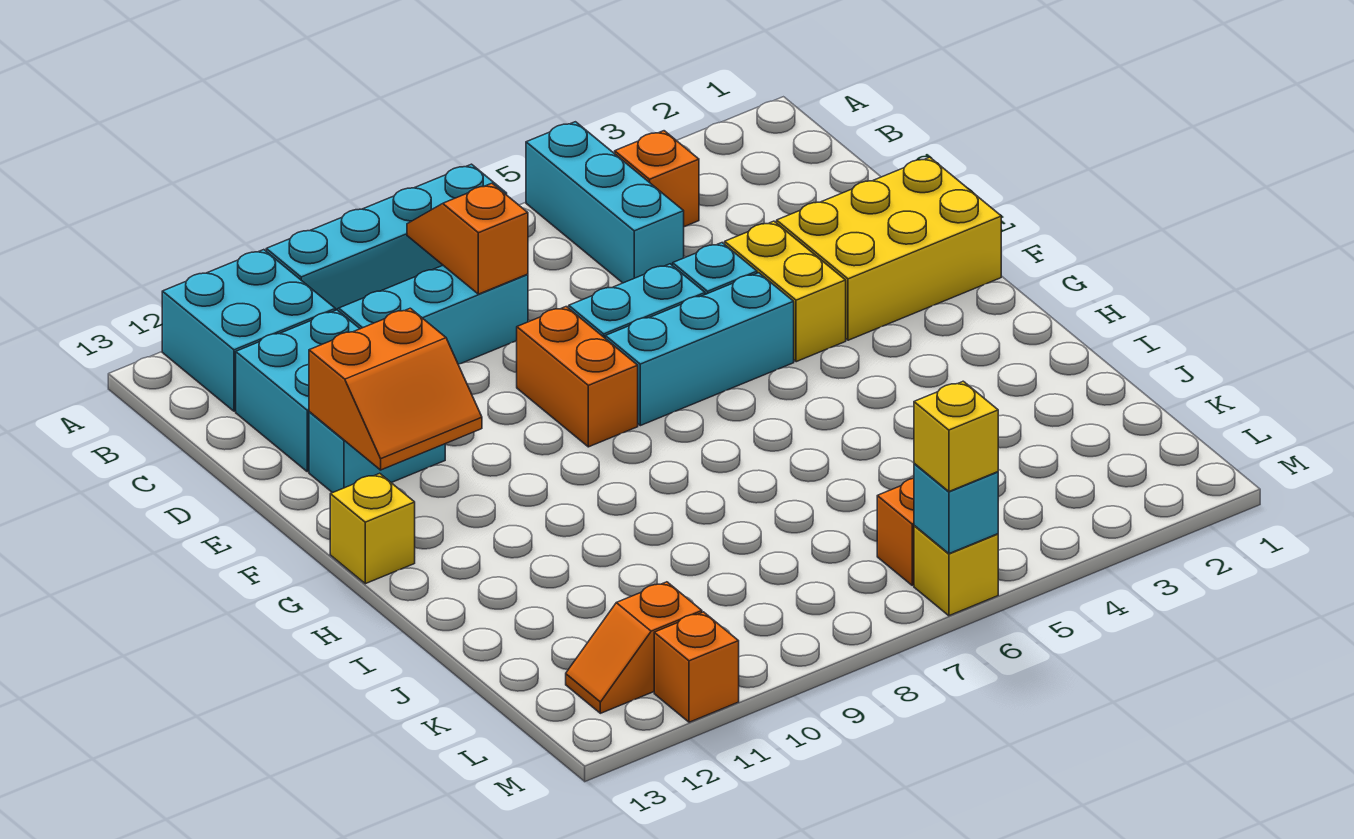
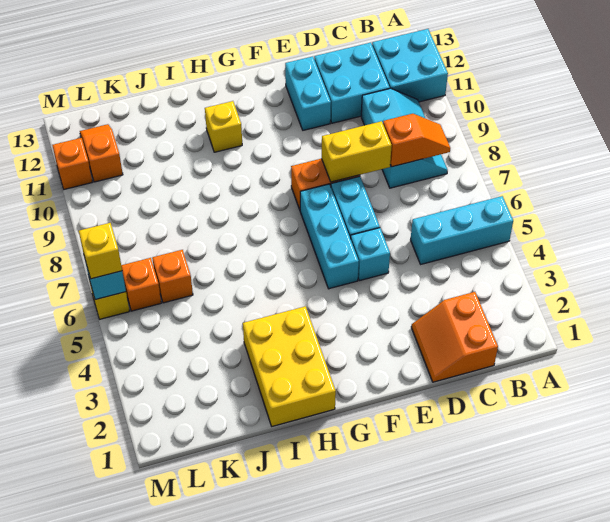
cyan 1x4 brick [266,164,507,310] -> none
orange 1x1 brick [615,131,699,227] -> orange 1x1 brick moved to [152,250,193,303]
yellow 2x3 brick [777,157,1001,340] -> yellow 2x3 brick moved to [243,306,336,426]
yellow 1x2 brick [725,221,846,362] -> yellow 1x2 brick moved to [321,121,392,182]
orange 2x2 slope [309,308,482,470] -> orange 2x2 slope moved to [411,292,498,382]
yellow 1x1 brick [330,473,415,584] -> yellow 1x1 brick moved to [205,101,242,152]

